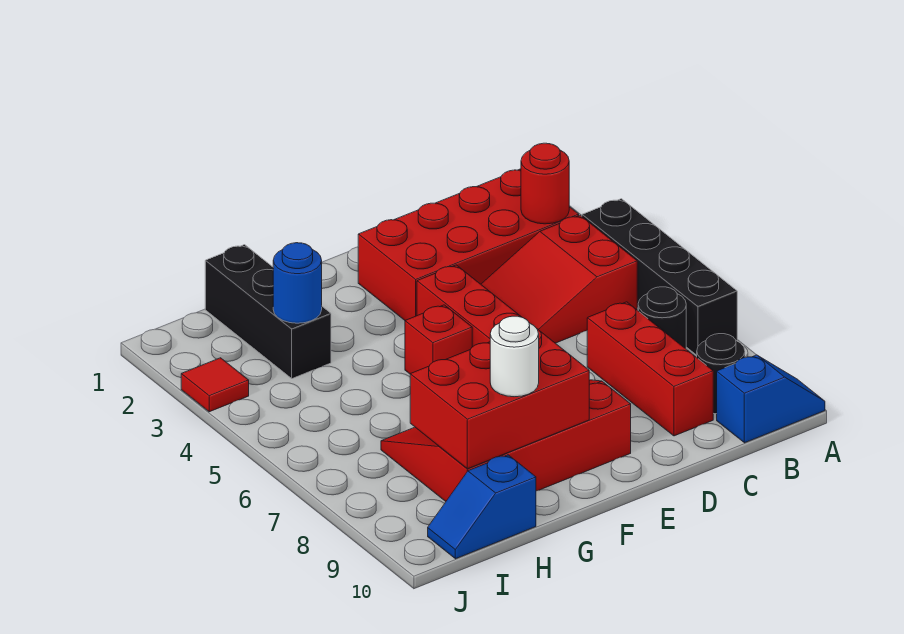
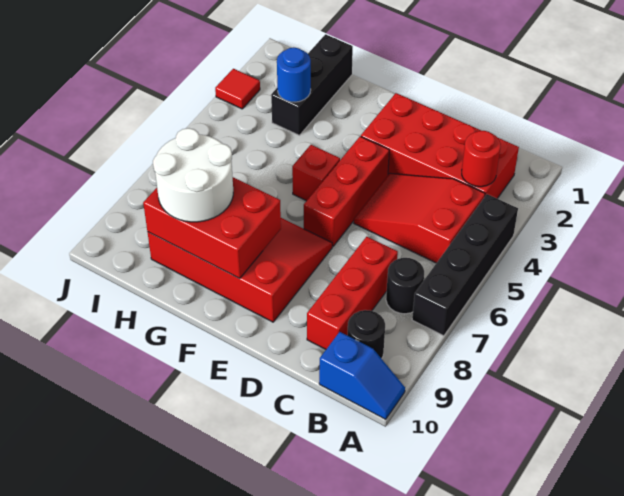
white 1x1 round brick [490,316,539,397] -> white 2x2 round brick [153,128,233,222]
blue 1x2 slope [428,455,536,559] -> none

